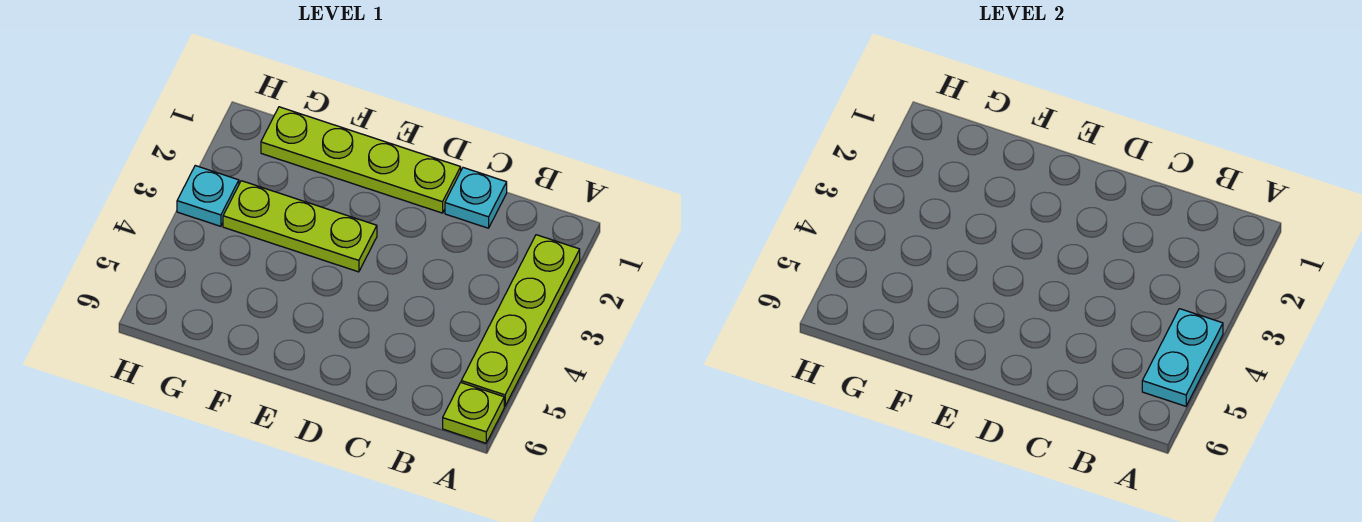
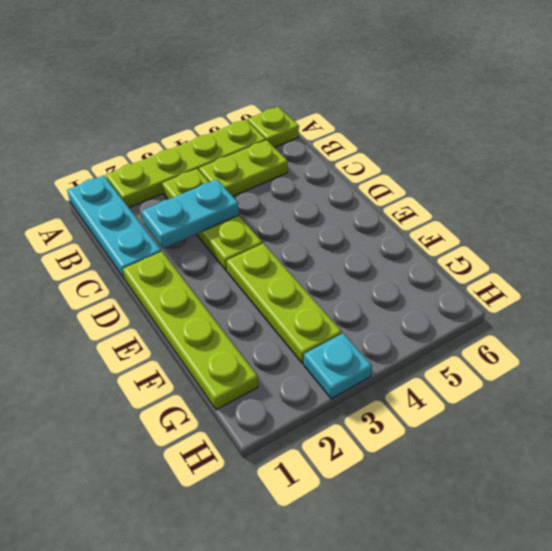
cyan 1x2 plate [1142,309,1223,406] -> cyan 1x2 plate moved to [141,179,239,249]
none -> lime 1x3 plate [162,169,262,271]
none -> lime 1x2 plate [199,140,288,196]
cyan 1x1 plate [445,168,507,228] -> cyan 1x3 plate [67,175,161,279]

